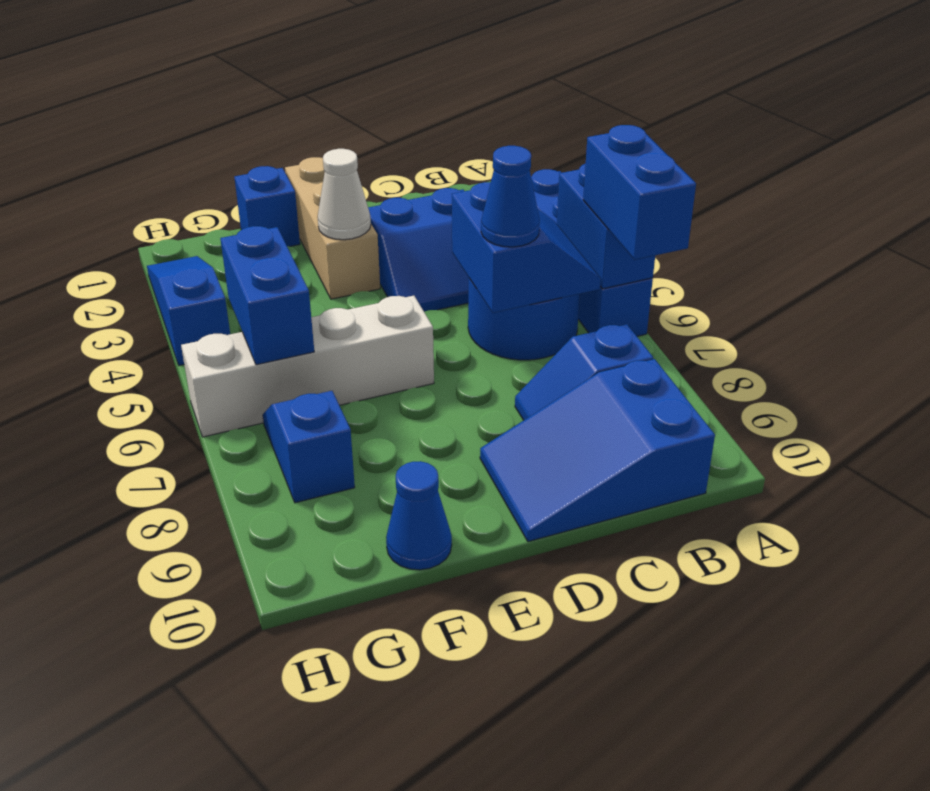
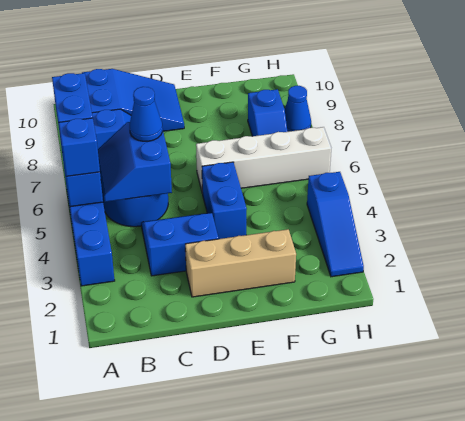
tan 1x3 brick [285,157,380,299] -> tan 1x3 brick turned to [185,229,296,297]
white 1x1 cone [318,149,371,240] -> none
blue 1x1 brick [234,166,300,247] -> blue 1x1 brick moved to [59,118,100,176]
blue 1x1 cone [386,461,452,570] -> blue 1x1 cone moved to [285,86,311,132]
blue 1x2 brick [220,226,314,365] -> blue 1x2 brick moved to [202,162,247,239]

